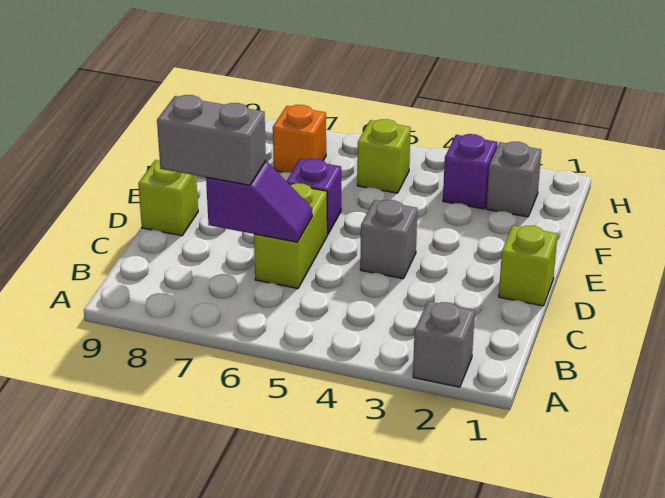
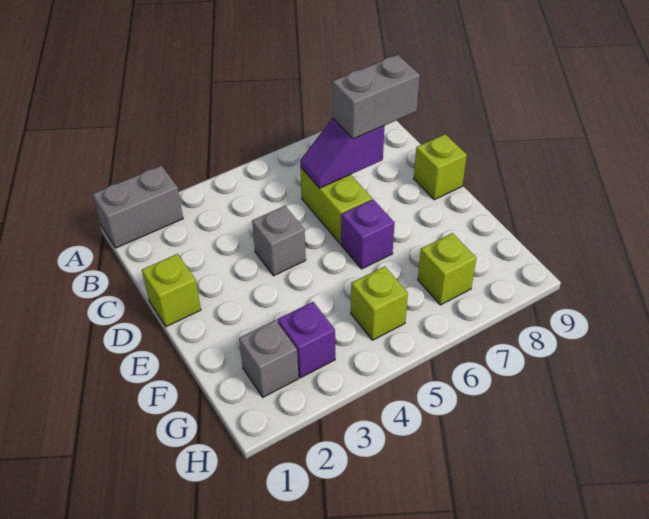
grey 1x1 brick [413,301,475,387] -> grey 1x2 brick [93,166,183,248]
orange 1x1 brick [273,105,326,173] -> lime 1x1 brick [418,233,476,305]

